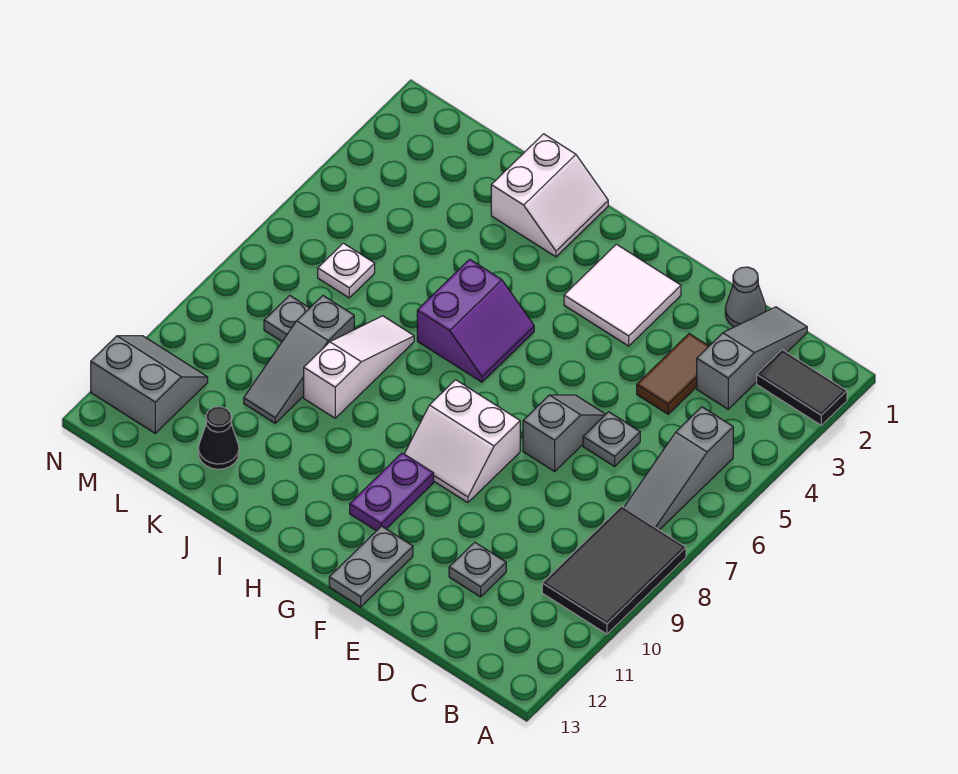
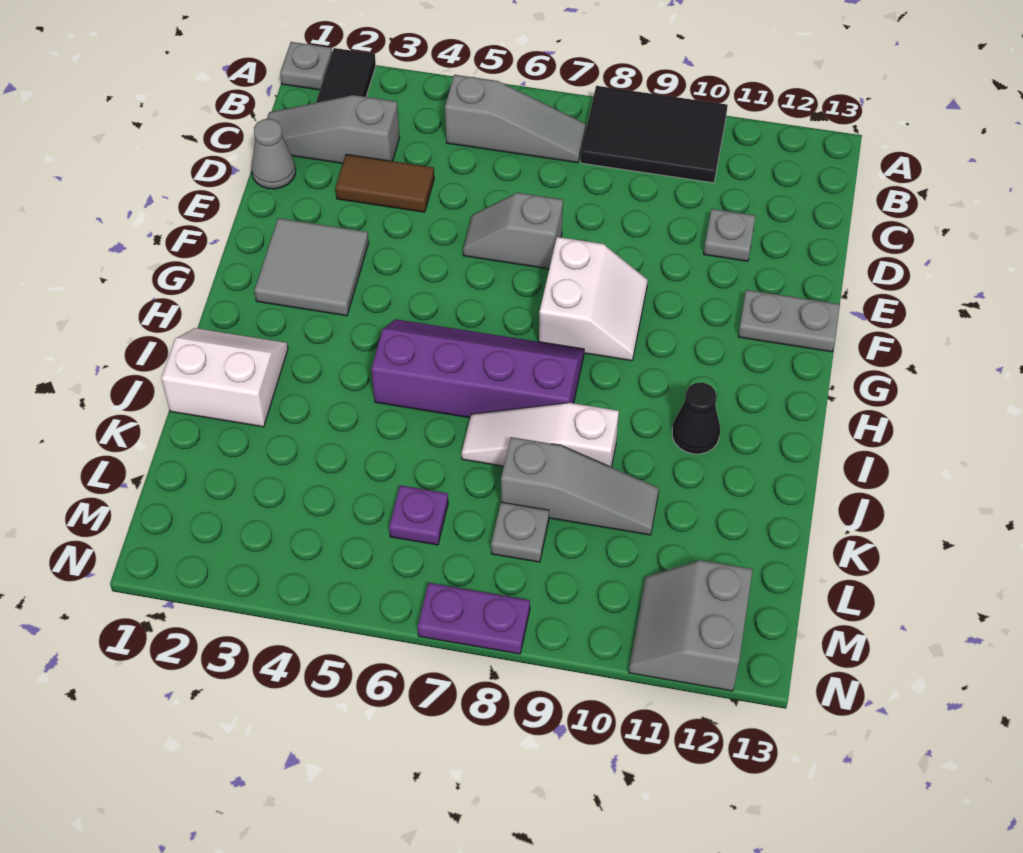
grey 1x1 plate [583,412,640,466] -> grey 1x1 plate moved to [280,42,332,90]
white 2x2 tile [564,244,681,346] -> grey 2x2 tile [254,218,369,316]
purple 1x2 plate [350,453,434,531] -> purple 1x2 plate moved to [418,583,530,654]
purple 2x2 slope [417,259,534,382] -> purple 2x4 slope [371,319,584,418]
black 1x1 cone [198,407,239,469] -> black 1x1 cone moved to [672,382,720,454]
white 1x1 plate [318,243,375,298] -> purple 1x1 plate [389,485,448,545]

